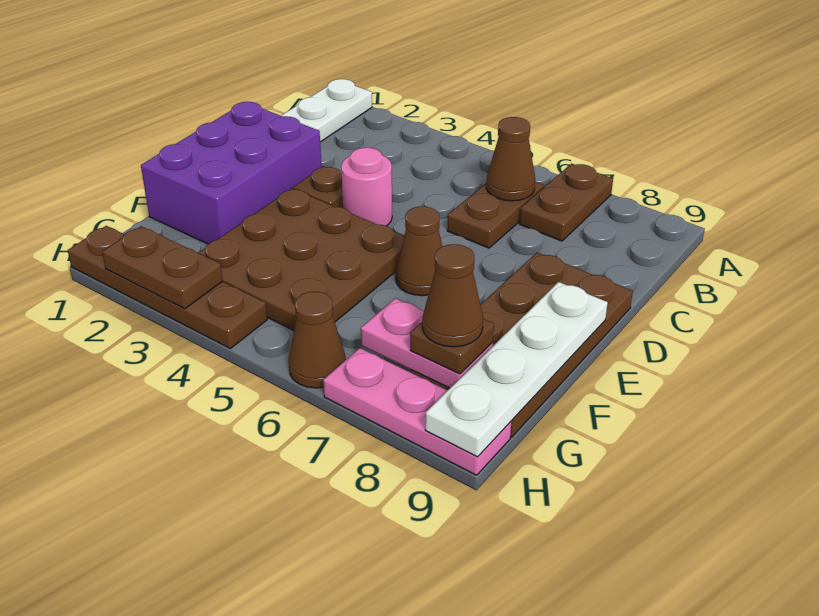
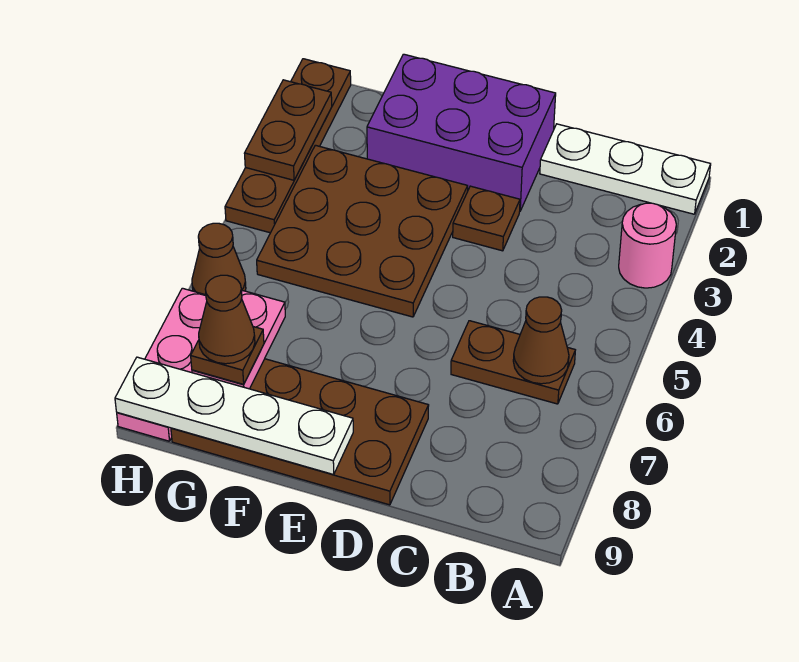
brown 1x2 plate [519,164,613,241] -> none
pink 1x1 round brick [341,148,392,226] -> pink 1x1 round brick moved to [619,203,676,288]
brown 1x1 cone [396,206,442,296] -> none

